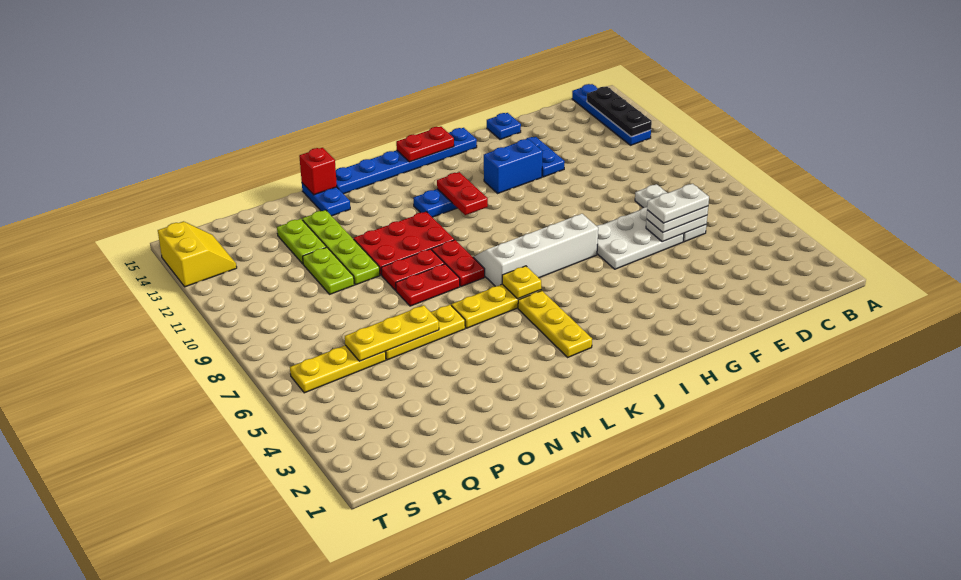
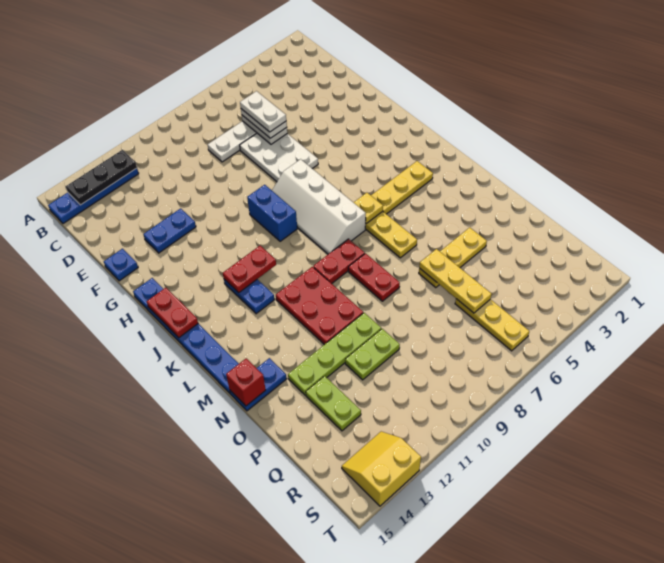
blue 1x2 brick [484,139,543,193] -> blue 1x2 brick moved to [247,185,297,241]
red 1x2 plate [381,249,445,291] -> none
yellow 1x3 plate [385,305,465,360] -> yellow 1x3 plate turned to [419,227,487,288]
lime 1x2 plate [277,219,326,264] -> lime 1x2 plate turned to [306,376,361,431]

